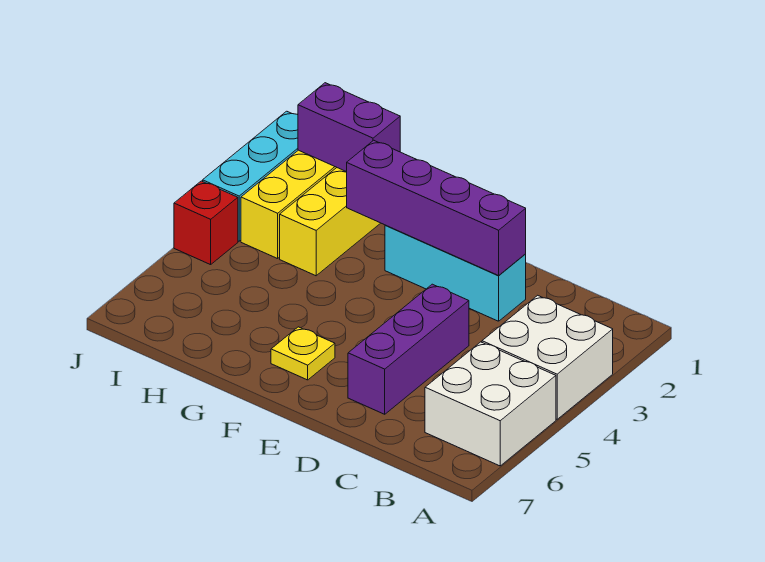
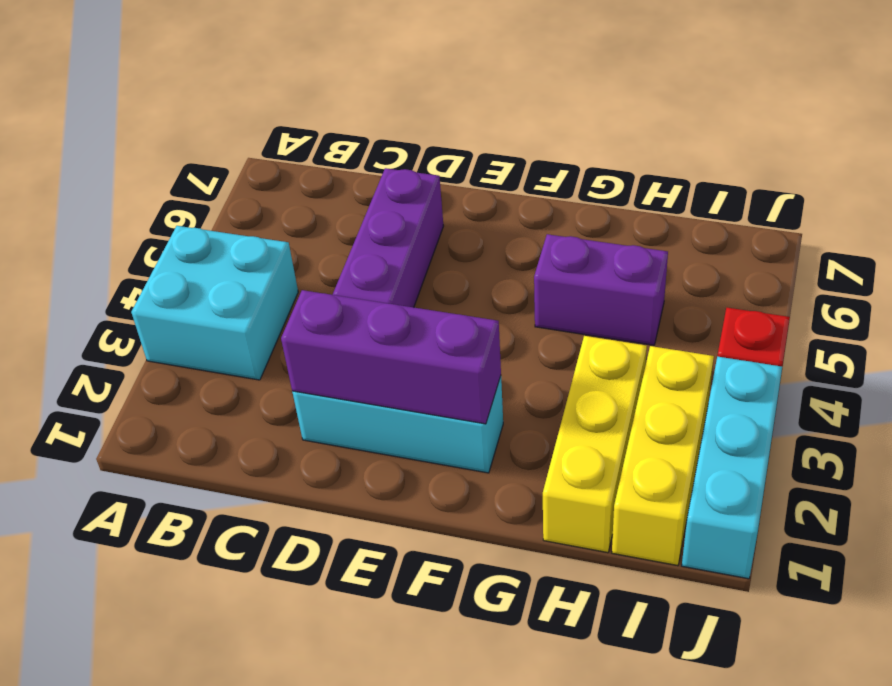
white 2x2 brick [482,295,613,419] -> cyan 2x2 brick [131,226,298,380]
white 2x2 brick [425,342,556,466] -> none
purple 1x4 brick [347,140,526,275] -> purple 1x3 brick [281,290,501,424]
yellow 1x1 plate [271,327,335,380] -> none
purple 1x2 brick [298,83,400,172] -> purple 1x2 brick moved to [534,234,668,345]

